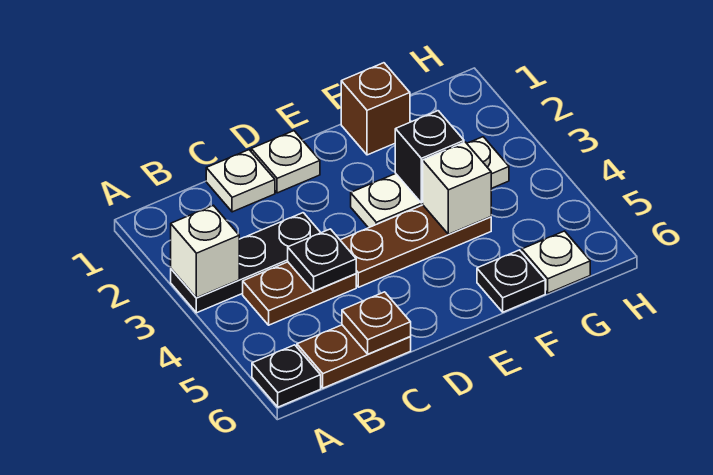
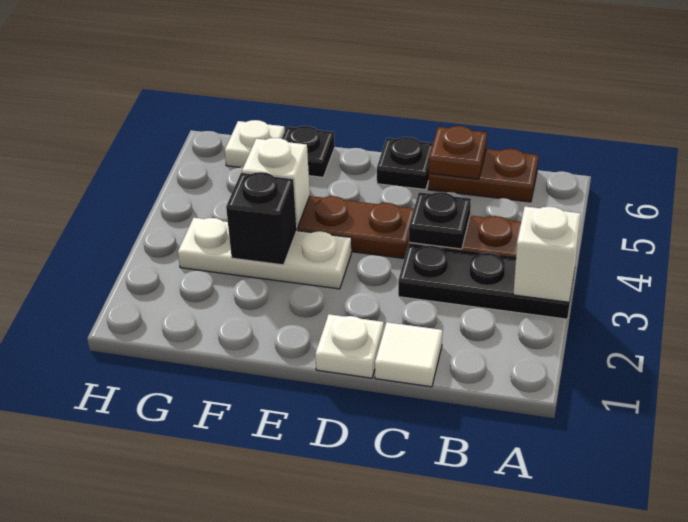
black 1x1 plate [252,345,321,407] -> black 1x1 plate moved to [377,137,433,190]
white 1x1 plate [206,150,275,212] -> white 1x1 tile [375,322,442,387]
brown 1x1 brick [341,63,410,155] -> none

